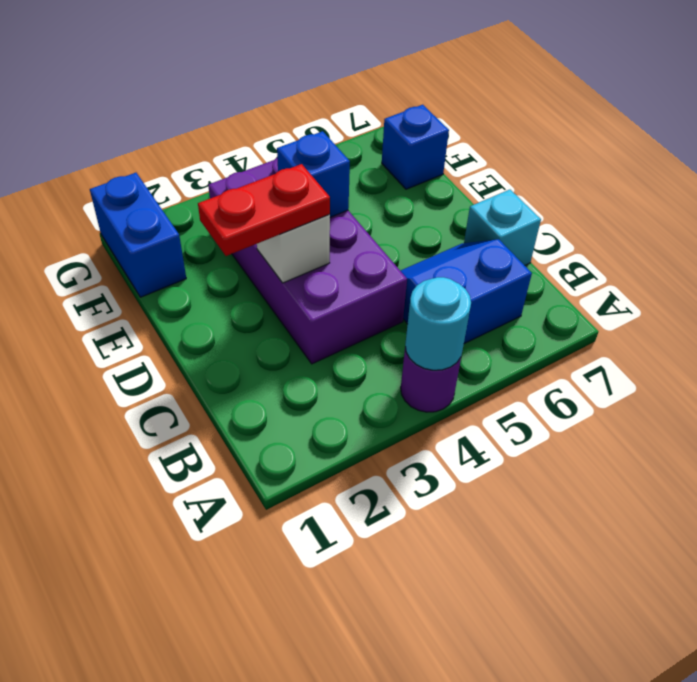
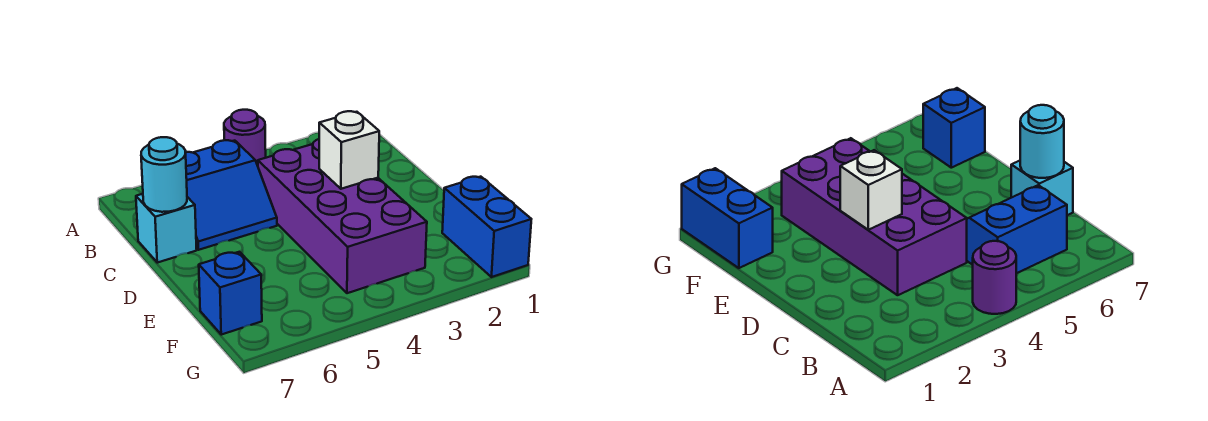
cyan 1x1 round brick [405,277,471,370] -> cyan 1x1 round brick moved to [141,137,187,212]
red 1x2 plate [198,164,330,256] -> none
blue 1x1 brick [277,131,350,217] -> none

